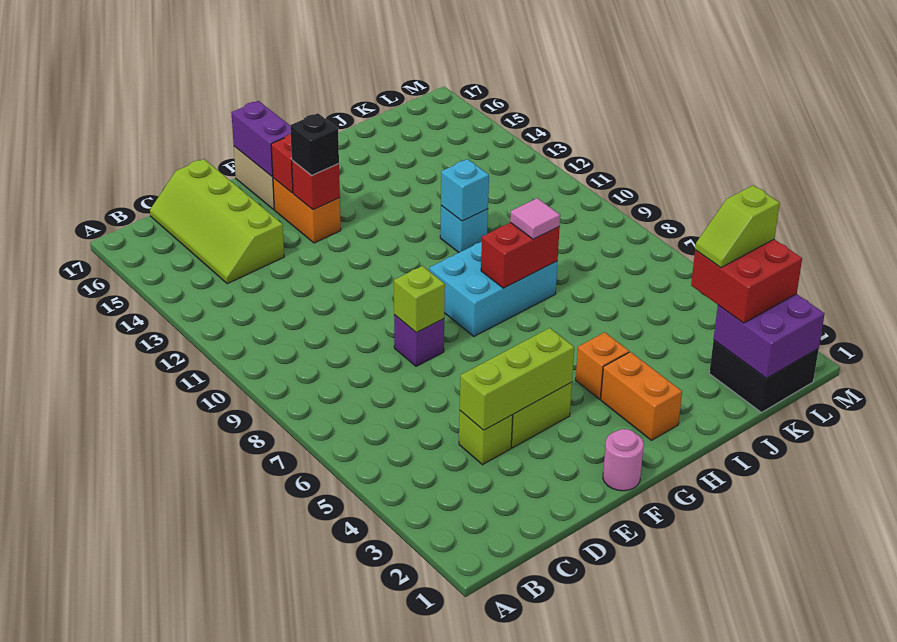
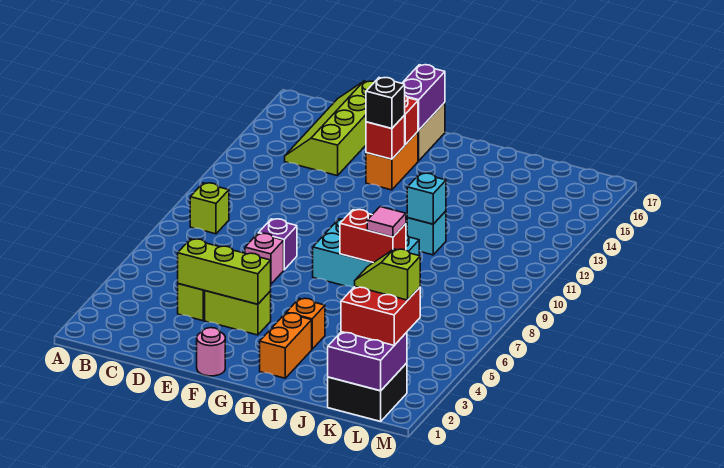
none -> pink 1x1 brick [245,233,284,284]
lime 1x1 brick [394,266,445,332] -> lime 1x1 brick moved to [190,183,229,234]

